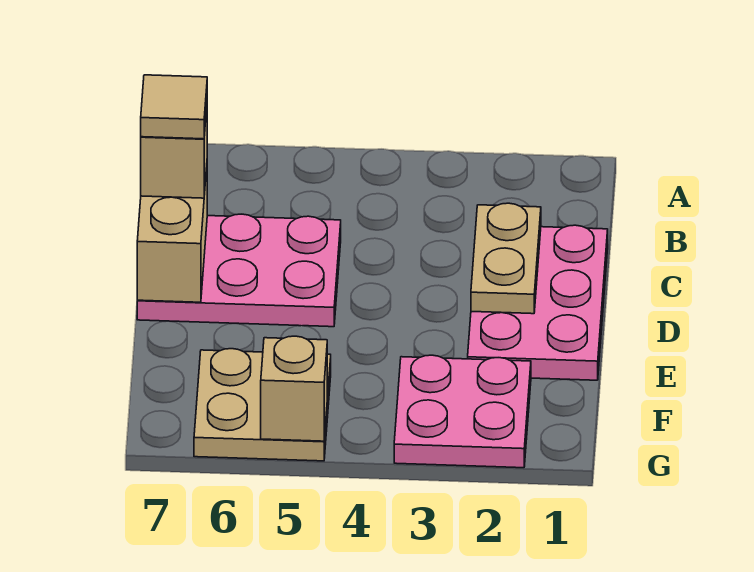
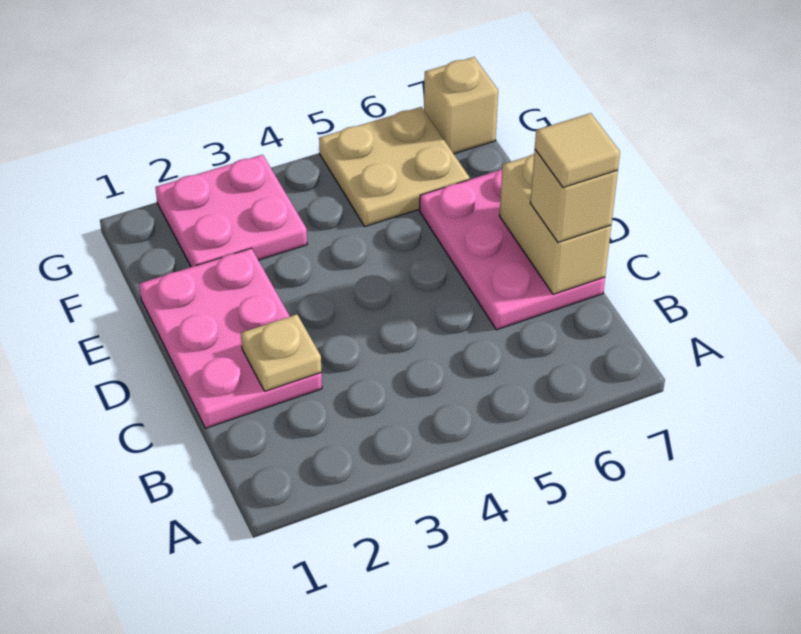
tan 1x2 plate [471,203,541,314] -> tan 1x1 plate [241,314,321,391]
pink 2x3 plate [137,214,341,327] -> pink 2x3 plate turned to [420,169,605,330]
tan 1x1 brick [261,336,327,441] -> tan 1x1 brick moved to [424,57,498,154]

